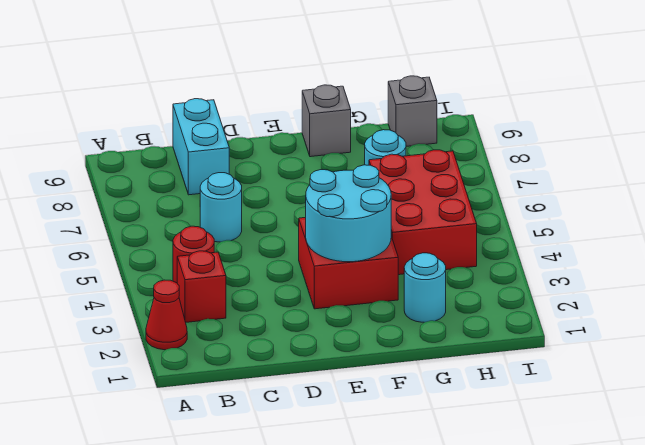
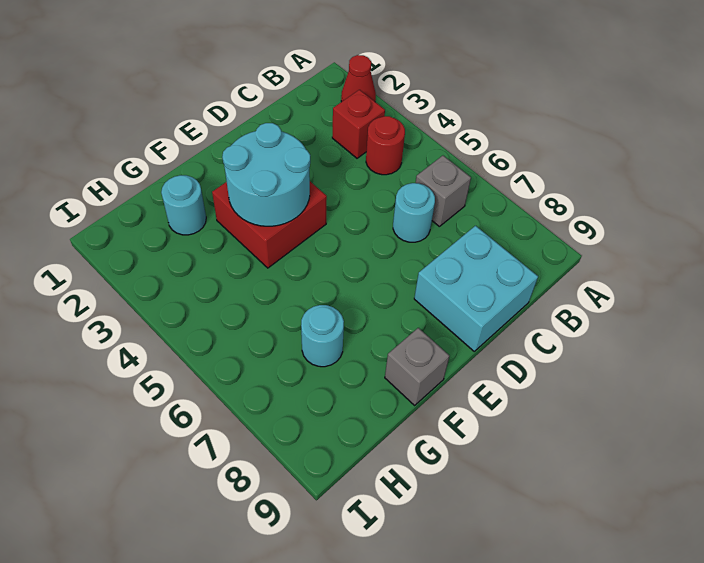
cyan 1x2 brick [173,99,229,195] -> cyan 2x2 brick [414,226,538,351]
red 2x3 brick [369,150,477,275] -> none
grey 1x1 brick [388,76,437,146] -> grey 1x1 brick moved to [416,156,471,227]

